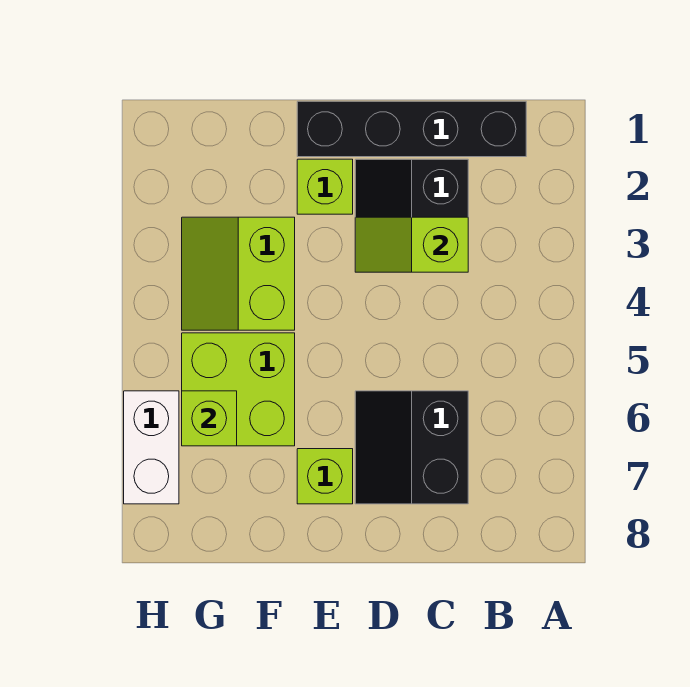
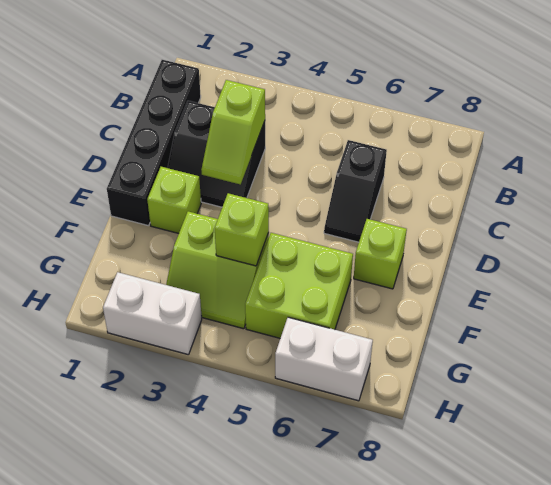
black 2x2 slope [355,391,468,504] -> black 1x2 slope [324,140,387,242]
lime 1x1 brick [182,391,237,446] -> lime 1x1 brick moved to [215,193,269,266]
none -> white 1x2 brick [103,272,202,355]

